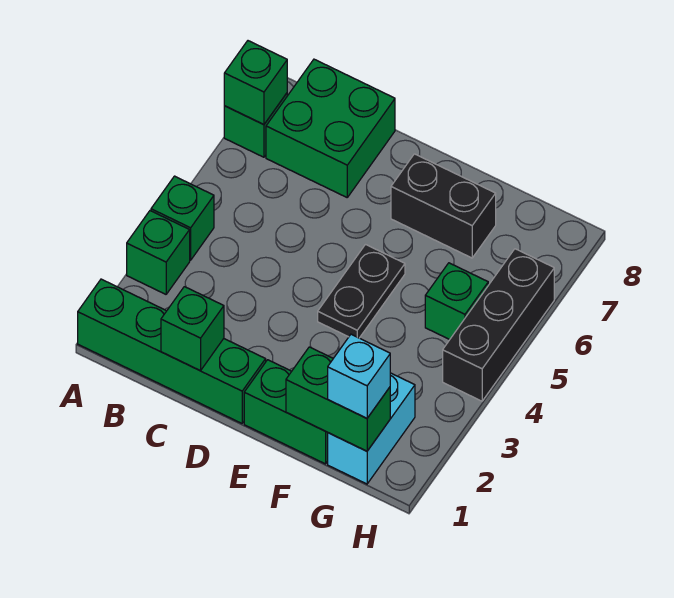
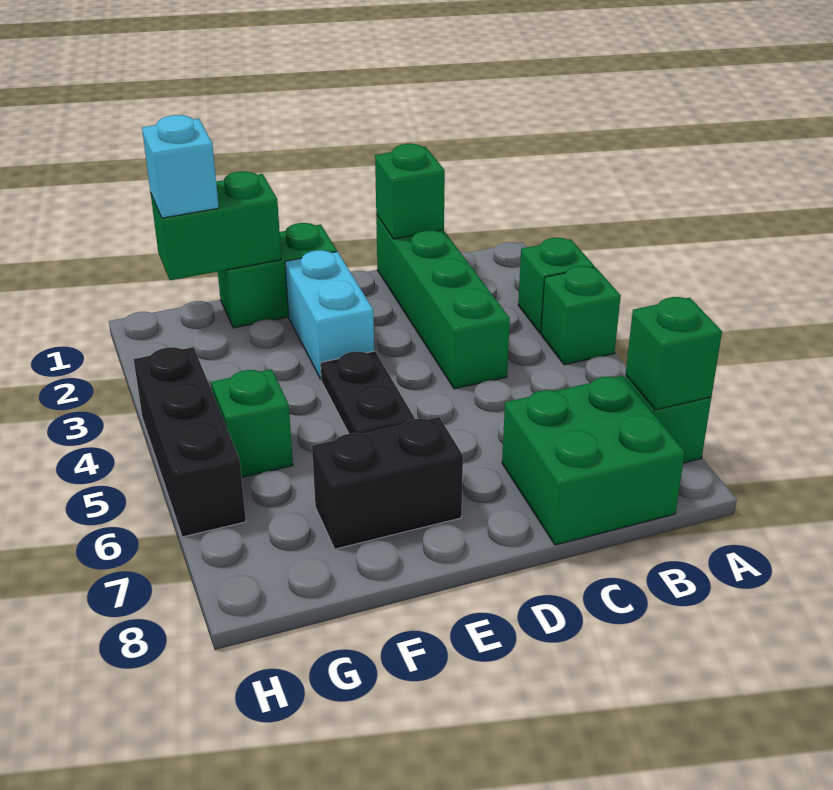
green 1x4 brick [78,279,266,423] -> green 1x4 brick turned to [376,215,510,389]
cyan 1x2 brick [328,373,415,484] -> cyan 1x2 brick moved to [285,250,374,379]

